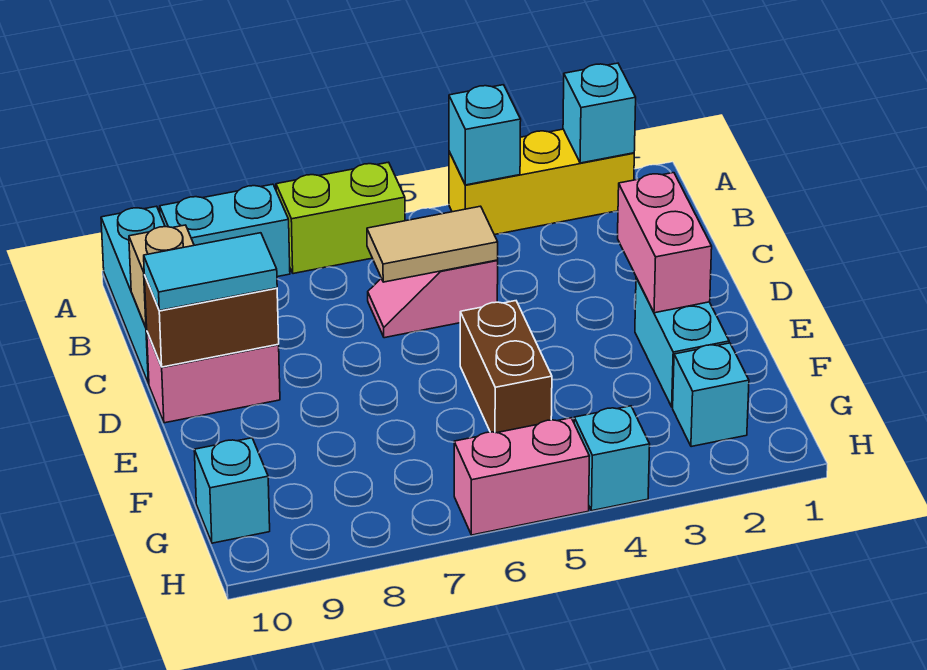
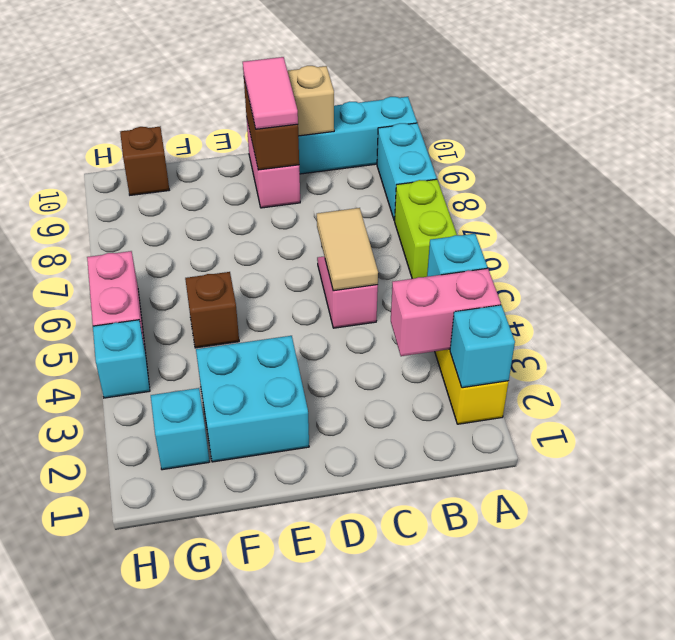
pink 1x2 brick [618,173,712,313] -> pink 1x2 brick moved to [391,268,501,356]
cyan 1x2 tile [144,233,277,311] -> pink 1x2 tile [243,57,298,129]
cyan 1x2 brick [635,278,729,407] -> cyan 2x2 brick [196,336,309,462]
brown 1x2 brick [460,301,552,433] -> brown 1x1 brick [185,272,239,348]
cyan 1x1 brick [194,438,270,543] -> brown 1x1 brick [120,127,169,195]

